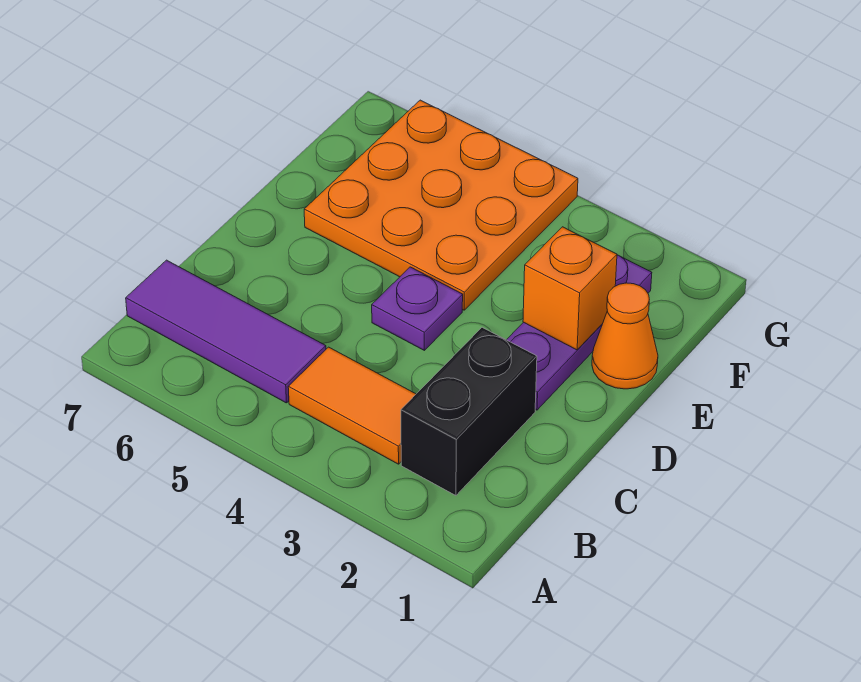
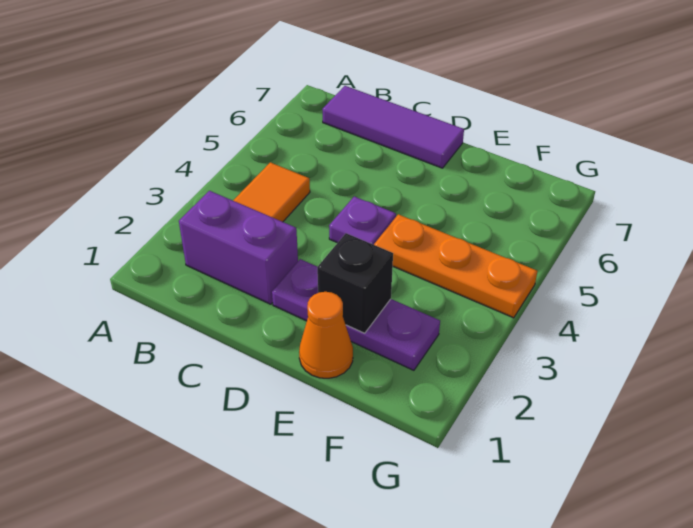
black 1x2 brick [401,327,537,496] -> purple 1x2 brick [179,191,298,304]
purple 1x3 tile [126,260,326,403] -> purple 1x3 tile turned to [322,86,464,168]
orange 1x1 brick [523,227,617,350] -> black 1x1 brick [317,233,393,333]
orange 3x3 plate [304,100,578,310] -> orange 1x3 plate [374,214,537,318]

